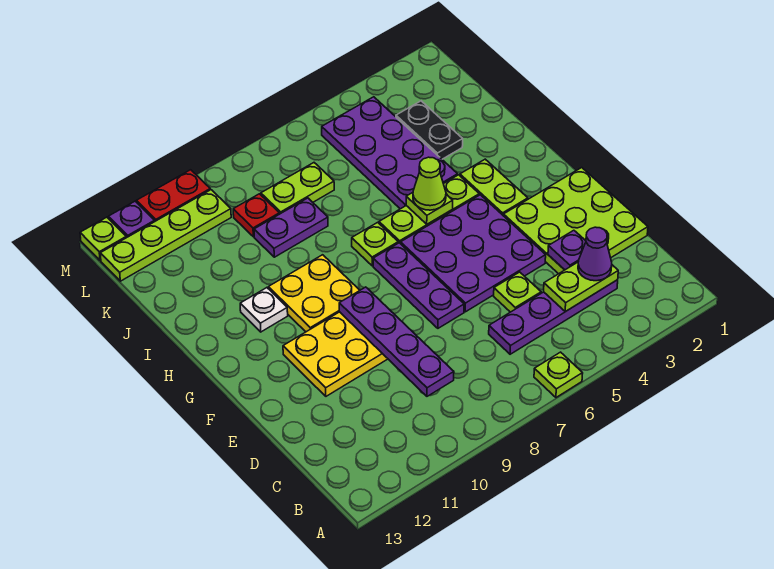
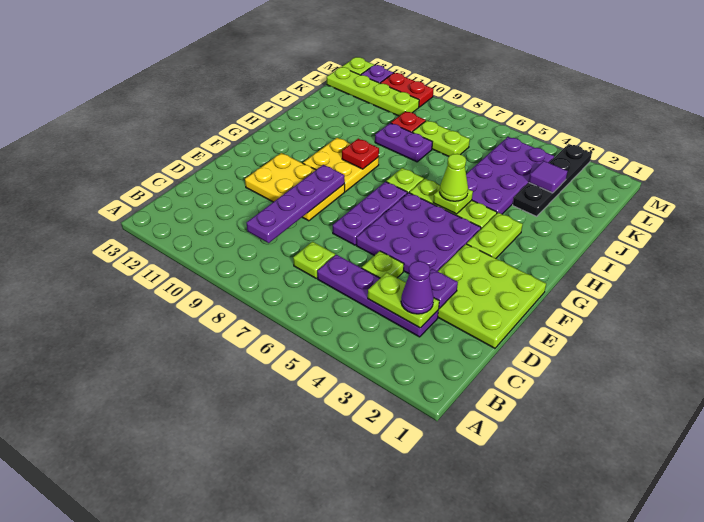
lime 1x1 plate [534,352,583,397] -> lime 1x1 plate moved to [293,242,335,278]
none -> red 1x1 plate [342,139,379,169]
white 1x1 plate [240,288,288,332] -> none
black 1x2 plate [396,101,463,159] -> black 1x4 plate [513,144,592,216]
none -> purple 1x1 tile [529,161,568,193]

